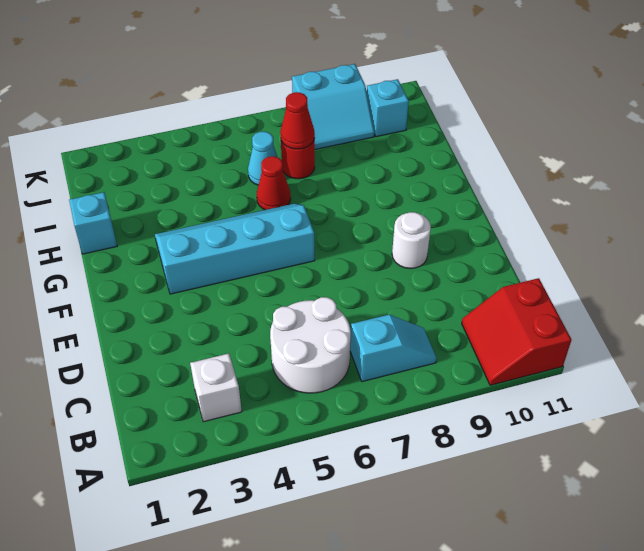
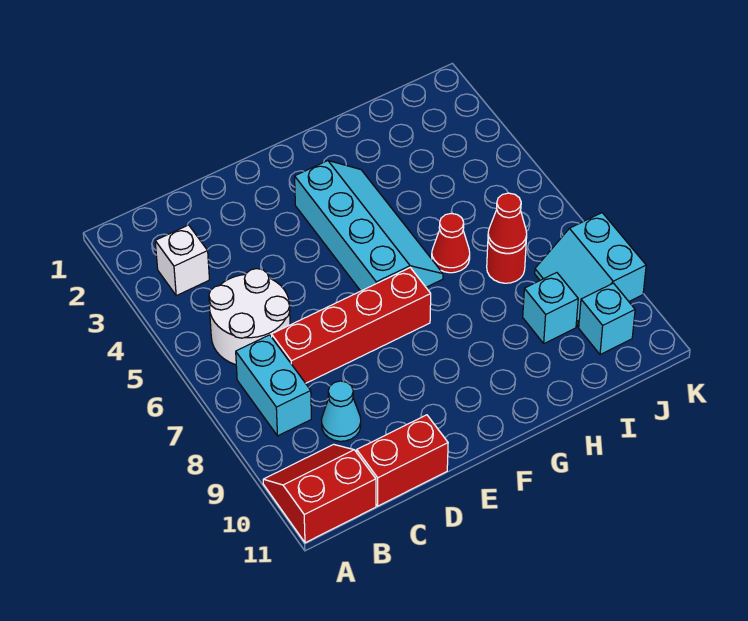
cyan 1x2 slope [350,315,437,382] -> cyan 1x2 brick [236,335,311,436]
none -> red 1x4 brick [271,268,431,383]
none -> red 1x2 brick [357,415,448,506]
white 1x1 round brick [392,212,431,269] -> none
cyan 1x1 brick [69,192,117,254] -> cyan 1x1 brick moved to [523,273,578,343]
cyan 1x1 cone [248,132,277,185] -> cyan 1x1 cone moved to [322,381,361,441]

